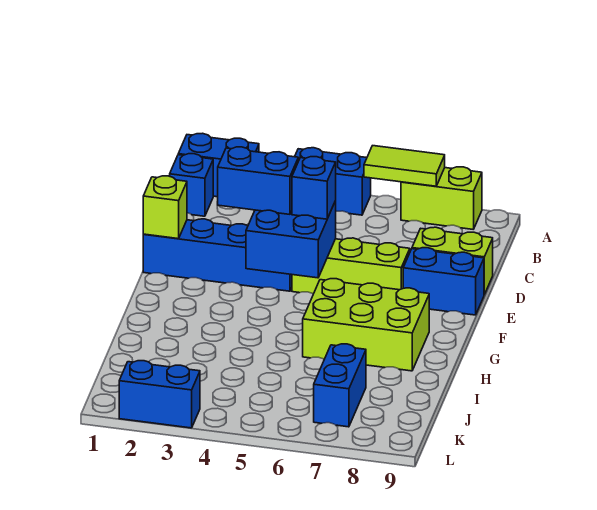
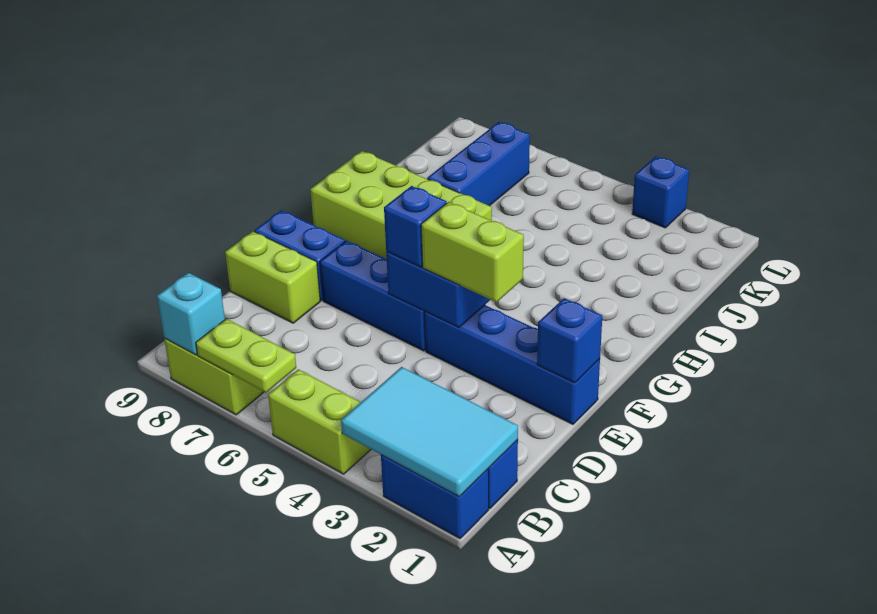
none -> cyan 2x3 tile [341,367,518,497]
blue 1x2 brick [295,148,371,215] -> lime 1x2 brick [268,369,371,474]
lime 1x2 tile [364,146,445,186] -> lime 1x2 plate [196,319,296,393]
none -> cyan 1x1 brick [157,273,225,355]
lime 1x1 brick [143,176,187,239] -> blue 1x1 brick [537,298,602,383]
blue 1x2 brick [217,147,298,214] -> lime 1x2 brick [421,202,524,302]
lime 1x3 brick [292,238,410,294] -> blue 1x3 brick [320,241,426,351]
lime 2x3 brick [303,279,429,371] -> lime 2x4 brick [310,151,492,259]
blue 1x2 brick [314,344,366,427] -> blue 1x3 brick [427,122,530,206]
blue 1x2 brick [119,361,200,428] -> blue 1x1 brick [632,156,689,228]

